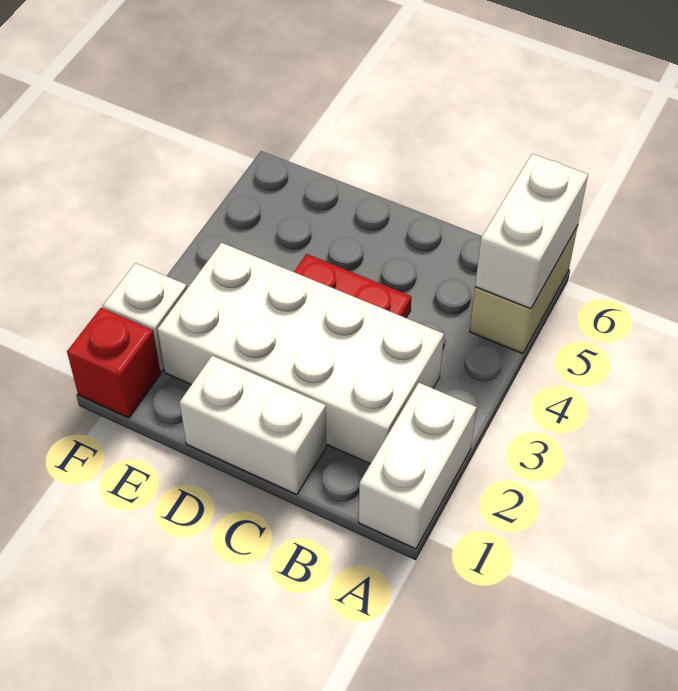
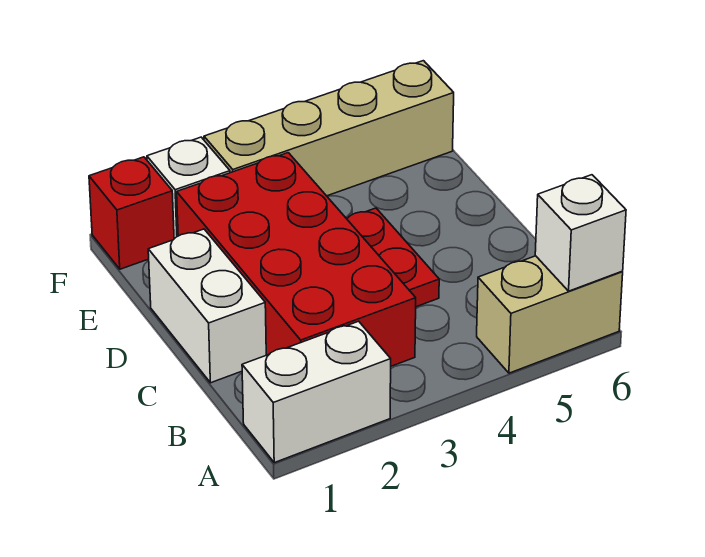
white 1x2 brick [475,154,588,309] -> white 1x1 brick [535,175,626,291]
white 2x4 brick [158,243,444,464] -> red 2x4 brick [177,153,416,366]
none -> tan 1x4 brick [204,61,454,196]

